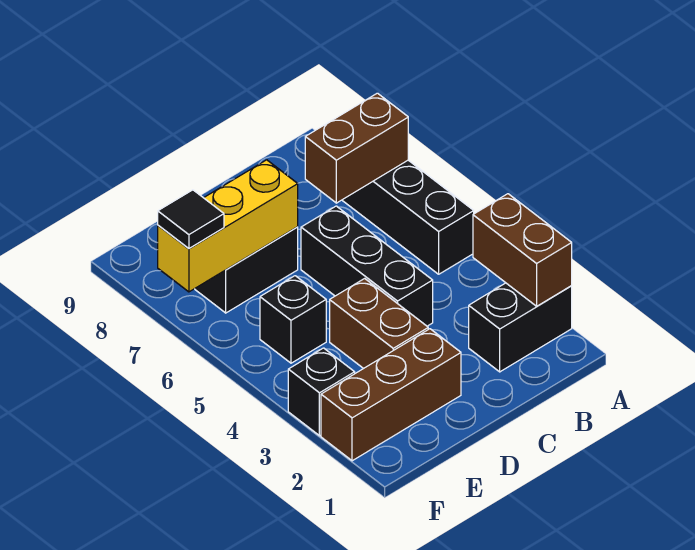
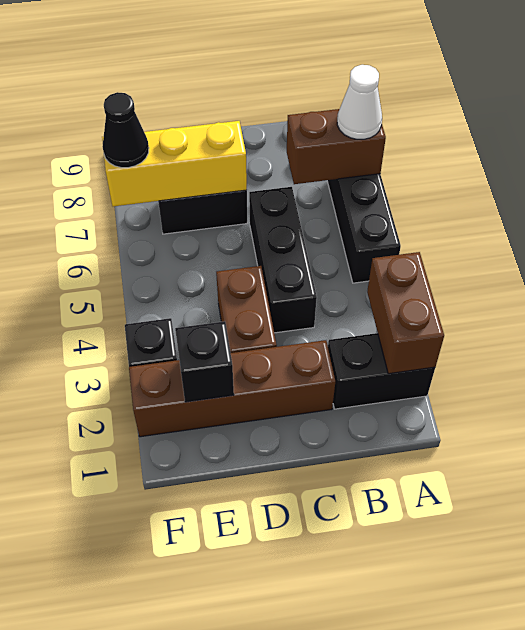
none -> white 1x1 cone [337,65,382,139]
brown 1x3 brick [321,329,461,461] -> brown 1x4 brick [129,340,335,437]
black 1x1 brick [260,276,326,363] -> black 1x1 brick moved to [175,321,234,402]
black 1x1 tile [158,190,224,249] -> black 1x1 cone [102,92,149,168]

